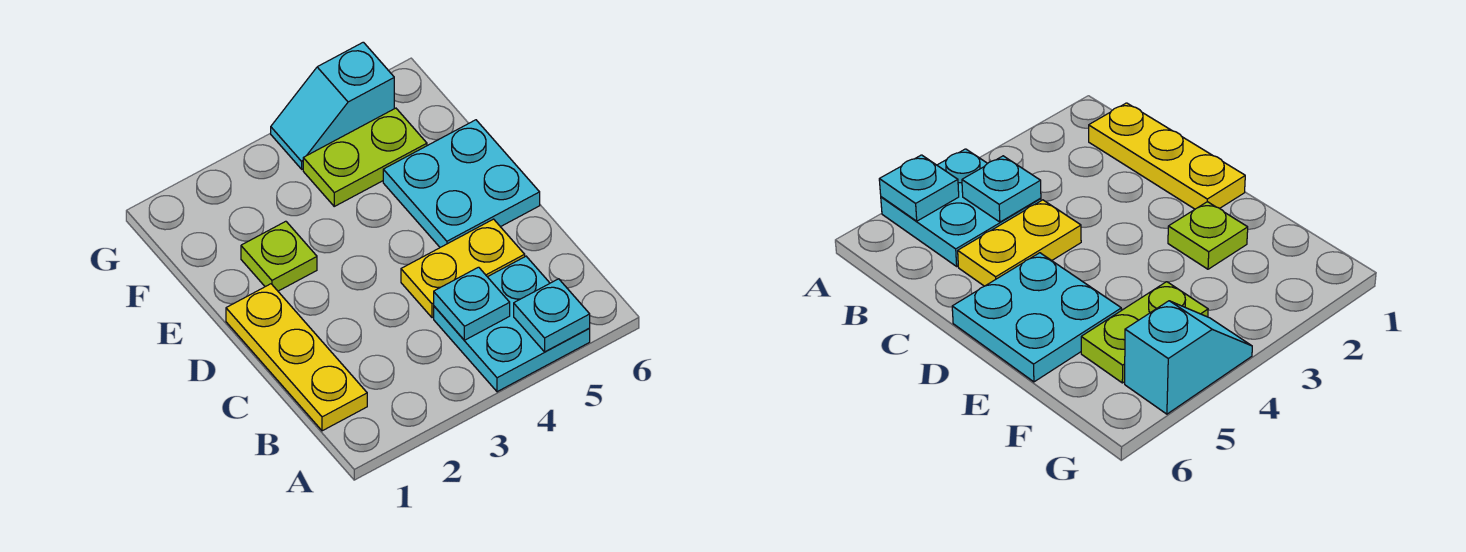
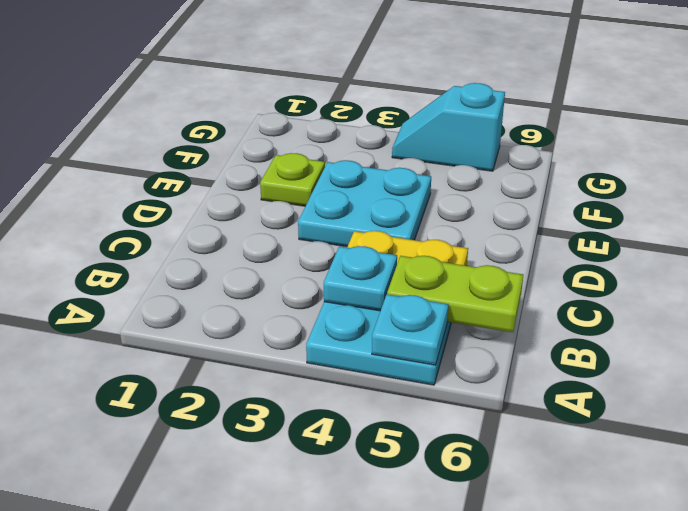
yellow 1x3 plate [226,284,367,431] -> none
cyan 2x2 plate [383,120,540,247] -> cyan 2x2 plate moved to [298,160,431,247]
lime 1x2 plate [303,108,427,206] -> lime 1x2 plate moved to [387,256,523,332]

